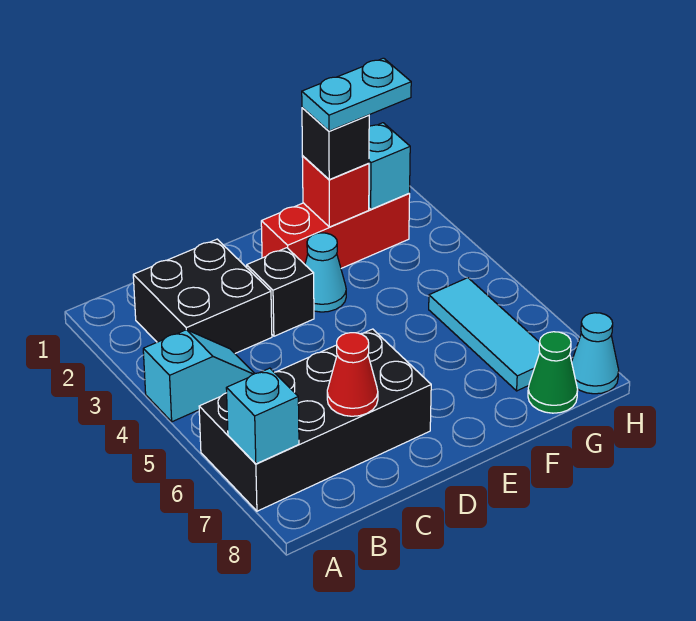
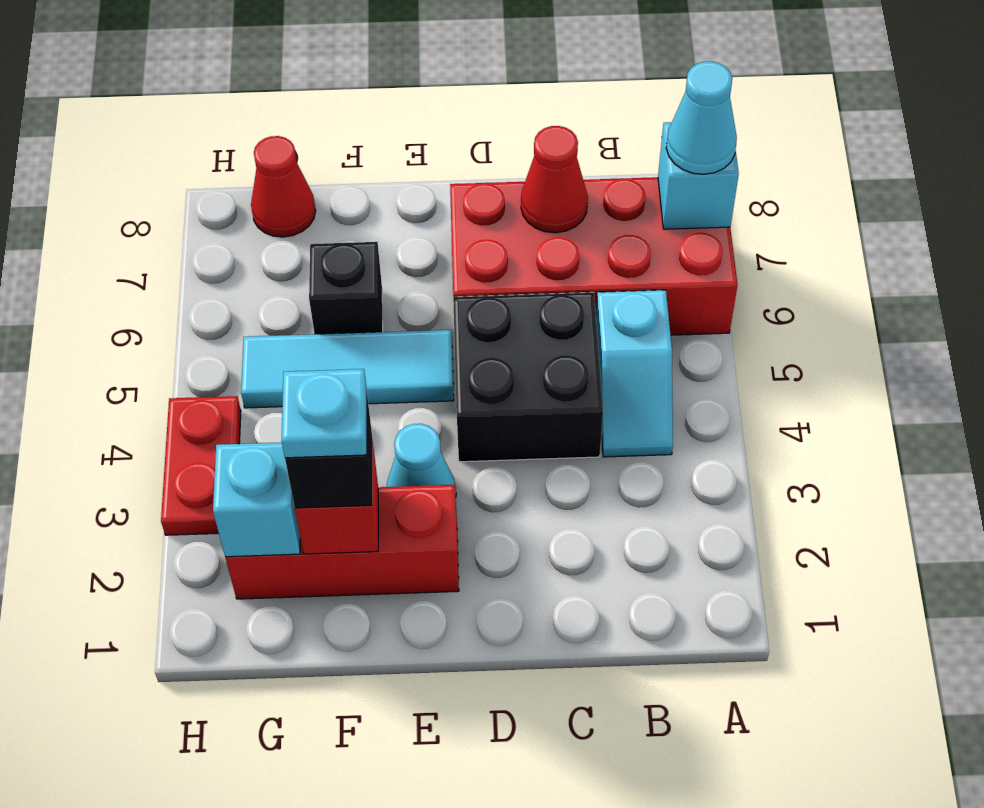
cyan 1x2 slope [143,330,255,422] -> cyan 1x2 slope turned to [596,290,673,457]
black 2x4 brick [199,329,431,511] -> red 2x4 brick [450,177,738,335]
black 2x2 brick [133,239,272,353] -> black 2x2 brick moved to [453,292,603,462]
black 1x1 brick [247,248,314,336] -> black 1x1 brick moved to [309,242,383,334]
cyan 1x2 plate [302,58,411,131] -> cyan 1x1 plate [282,369,366,458]
cyan 1x3 tile [429,278,540,391] -> cyan 1x3 tile turned to [241,330,454,408]
green 1x1 cone [528,332,578,413] -> red 1x1 cone [251,136,316,237]
none -> red 1x2 plate [161,396,241,535]
cyan 1x1 cone [572,313,619,394] -> cyan 1x1 cone moved to [666,62,737,174]

